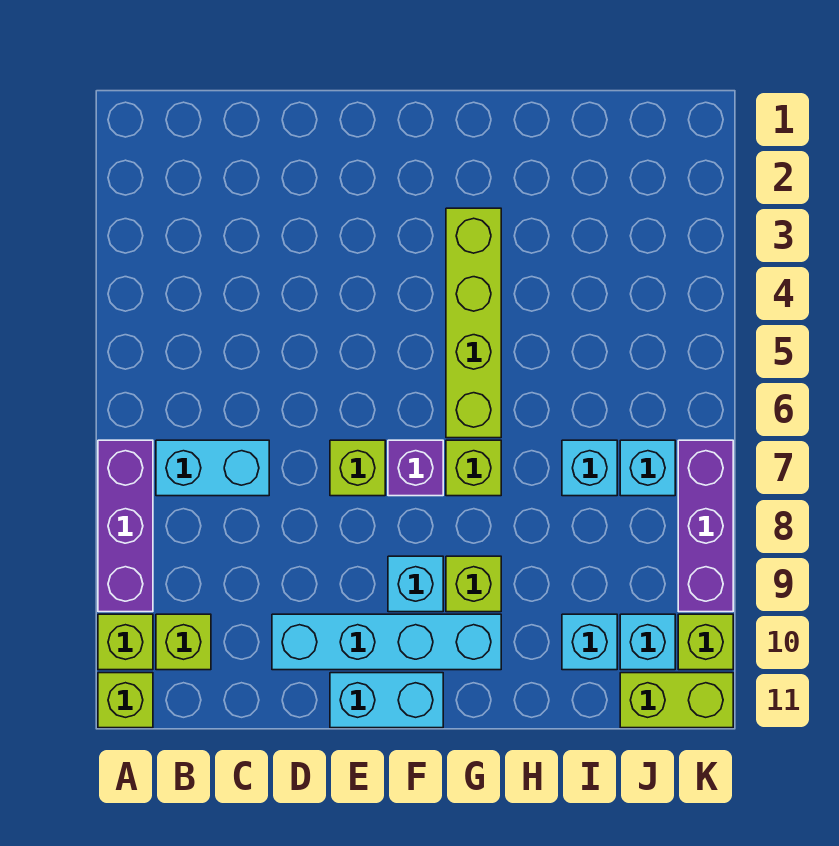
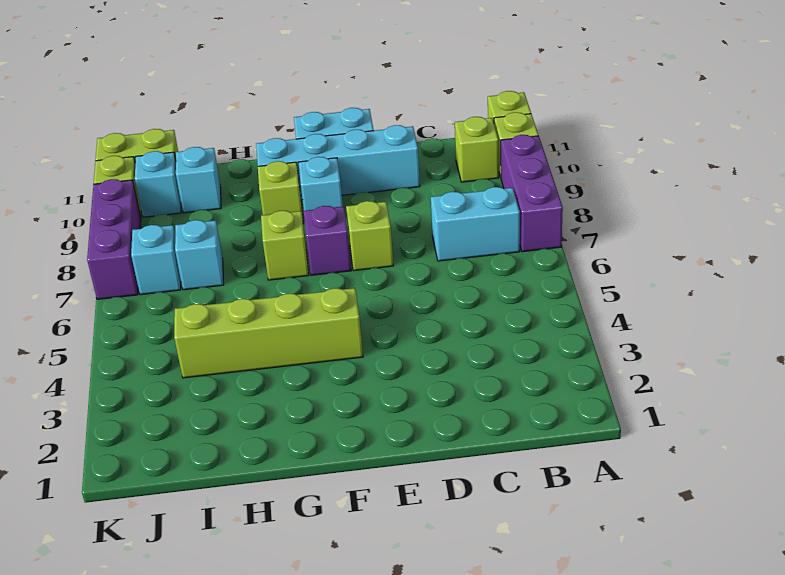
lime 1x4 brick [446,208,501,438] -> lime 1x4 brick turned to [174,288,363,378]

